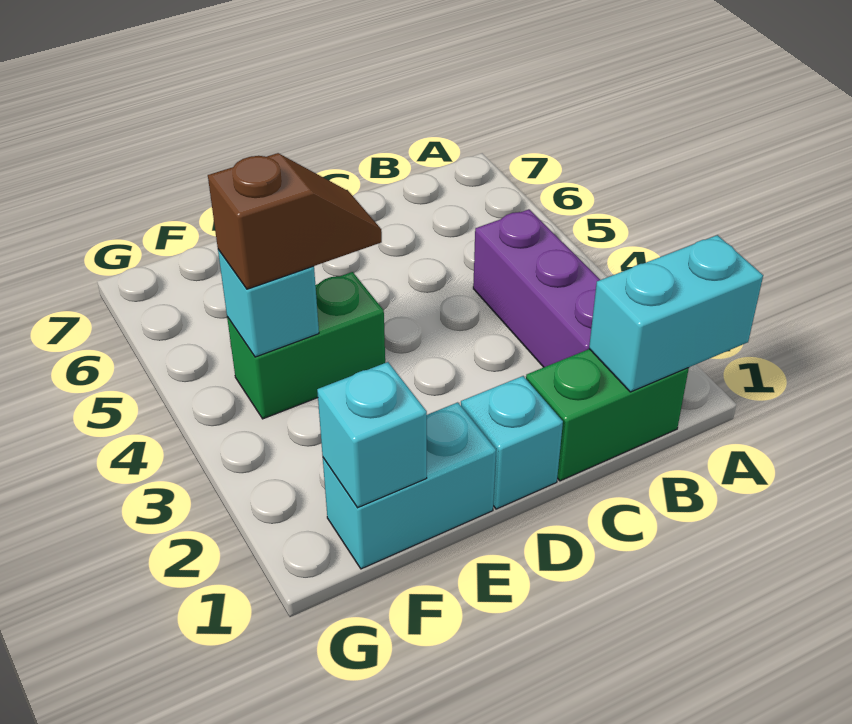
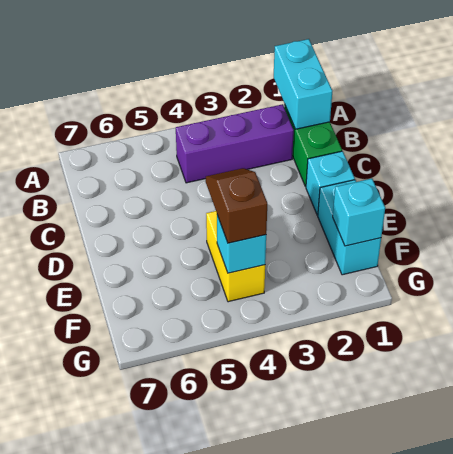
green 1x2 brick [227,272,385,419] -> yellow 1x2 brick [206,211,265,302]

